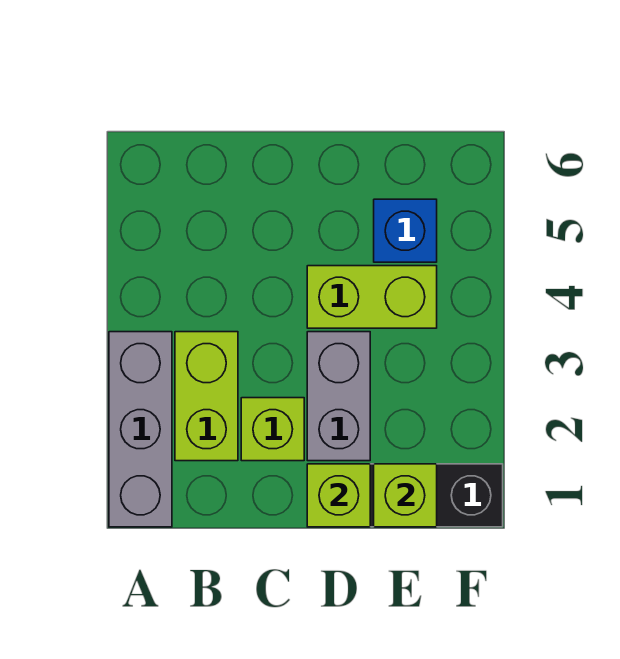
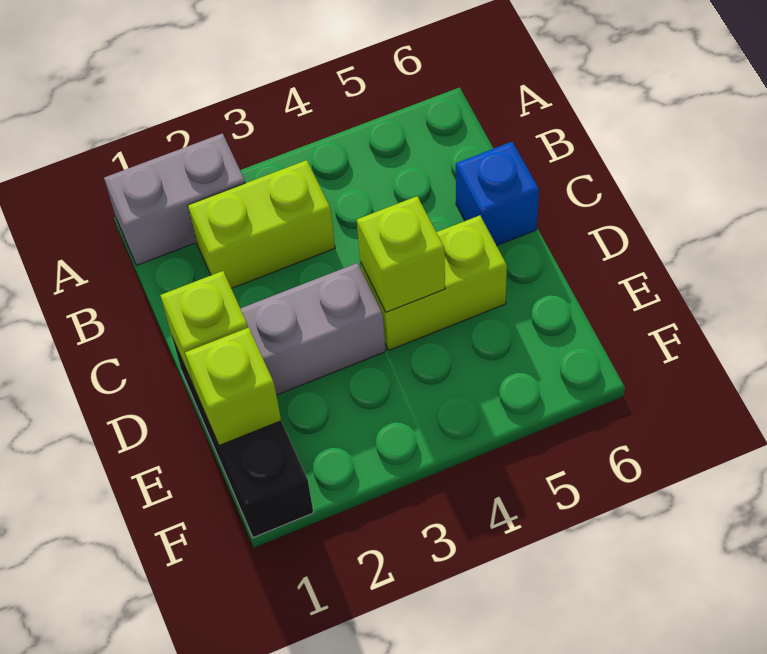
grey 1x3 brick [109,332,172,527] -> grey 1x2 brick [104,133,245,265]
lime 1x1 brick [241,398,304,461] -> lime 1x1 brick moved to [357,196,445,312]
lime 1x2 brick [307,266,437,328] -> lime 1x2 brick turned to [361,215,507,350]
blue 1x1 brick [374,199,437,262] -> blue 1x1 brick moved to [456,142,539,246]

